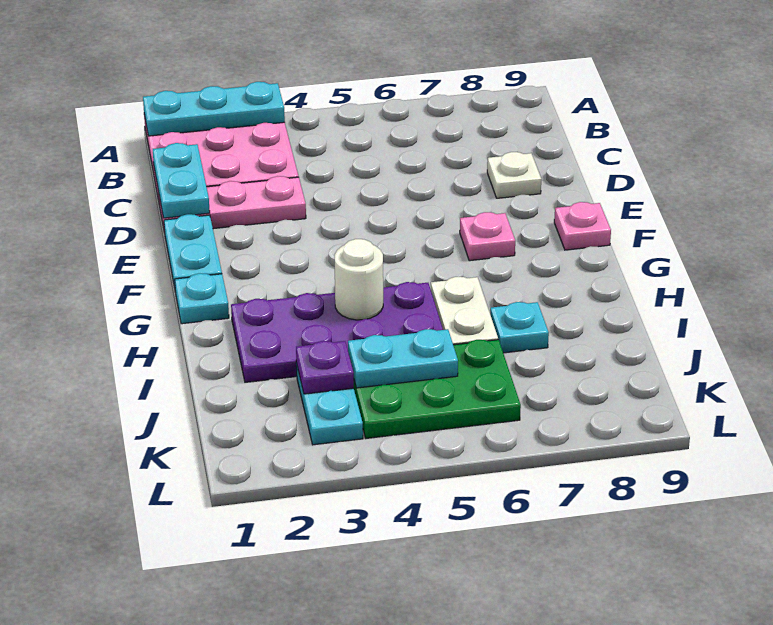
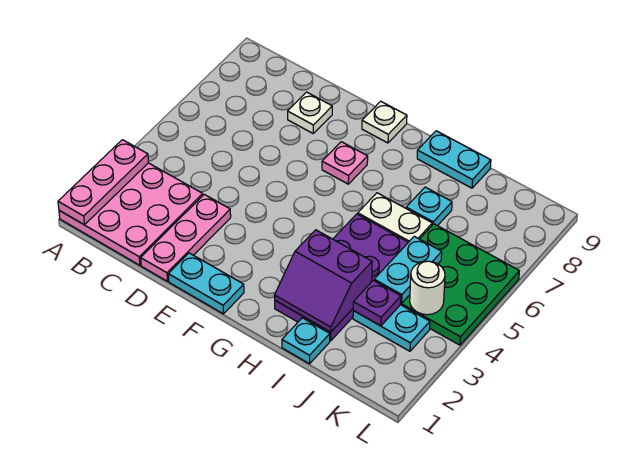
cyan 1x3 plate [143,82,285,136] -> pink 1x3 plate [58,140,148,225]
cyan 1x2 plate [153,143,210,218] -> cyan 1x2 plate moved to [417,131,491,188]
pink 1x1 plate [554,202,611,250] -> white 1x1 plate [362,101,407,143]
cyan 1x1 plate [175,273,229,324] -> cyan 1x1 plate moved to [282,318,330,364]
none -> purple 2x2 slope [274,230,372,332]
white 1x1 round brick [334,239,383,320] -> white 1x1 round brick moved to [410,261,445,315]
green 2x3 plate [354,340,521,438] -> green 3x3 plate [401,224,519,345]

